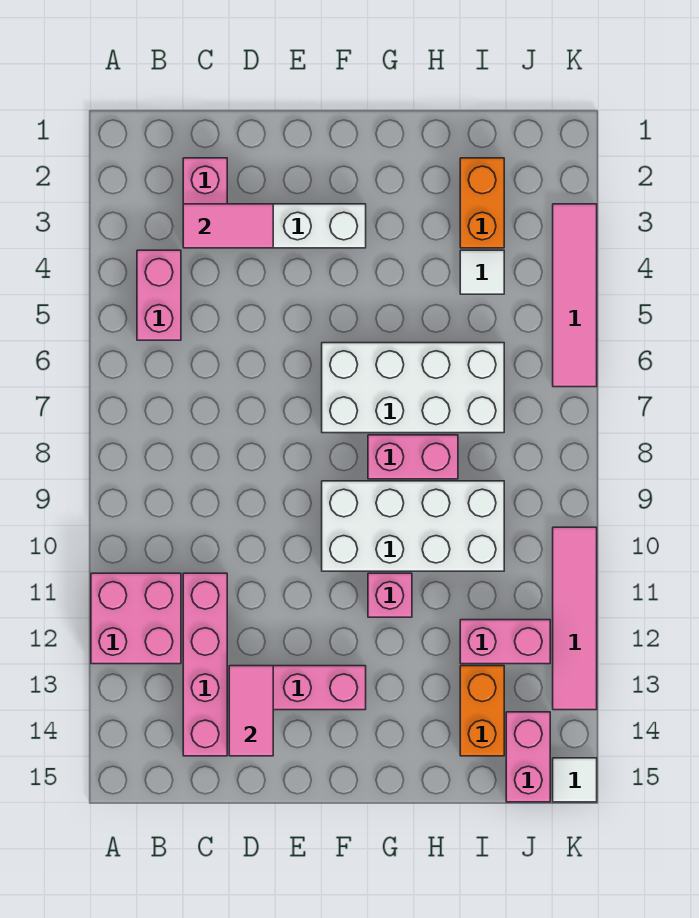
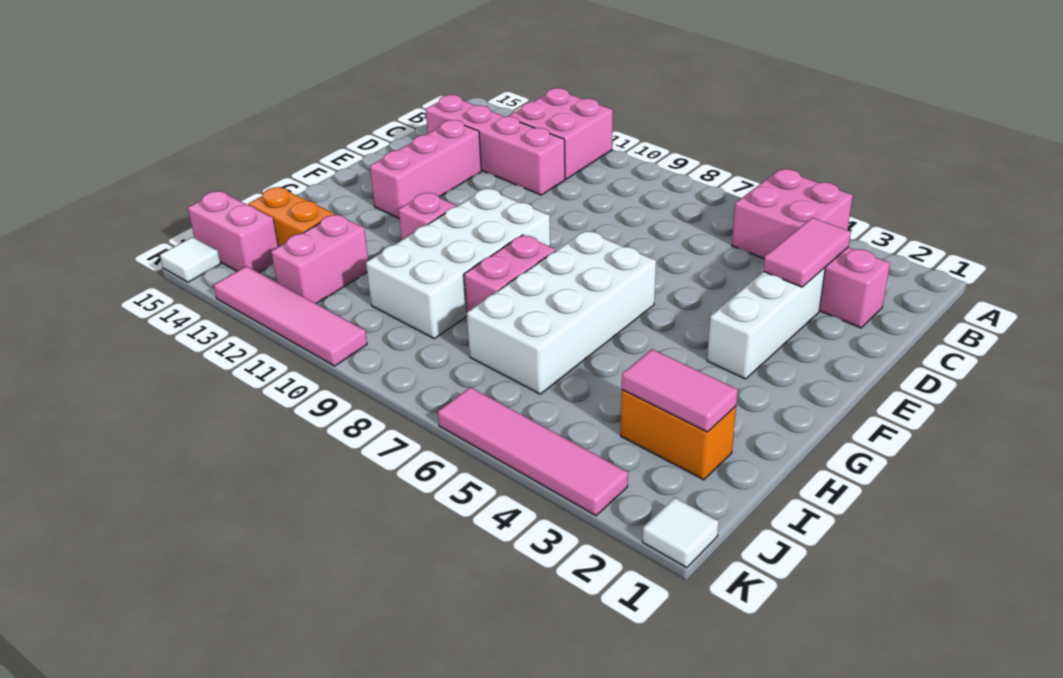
pink 1x2 brick [137,250,181,340] -> pink 2x2 brick [732,169,853,259]
pink 1x2 tile [229,666,273,756] -> pink 1x2 tile moved to [622,349,738,432]
white 1x1 tile [460,250,504,294] -> white 1x1 tile moved to [643,497,719,568]

